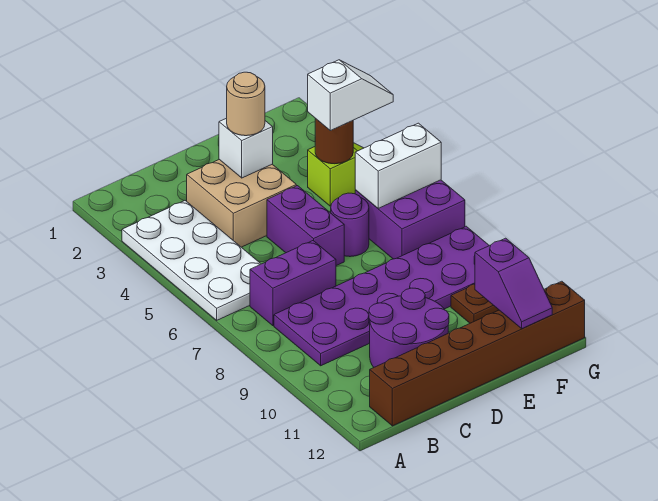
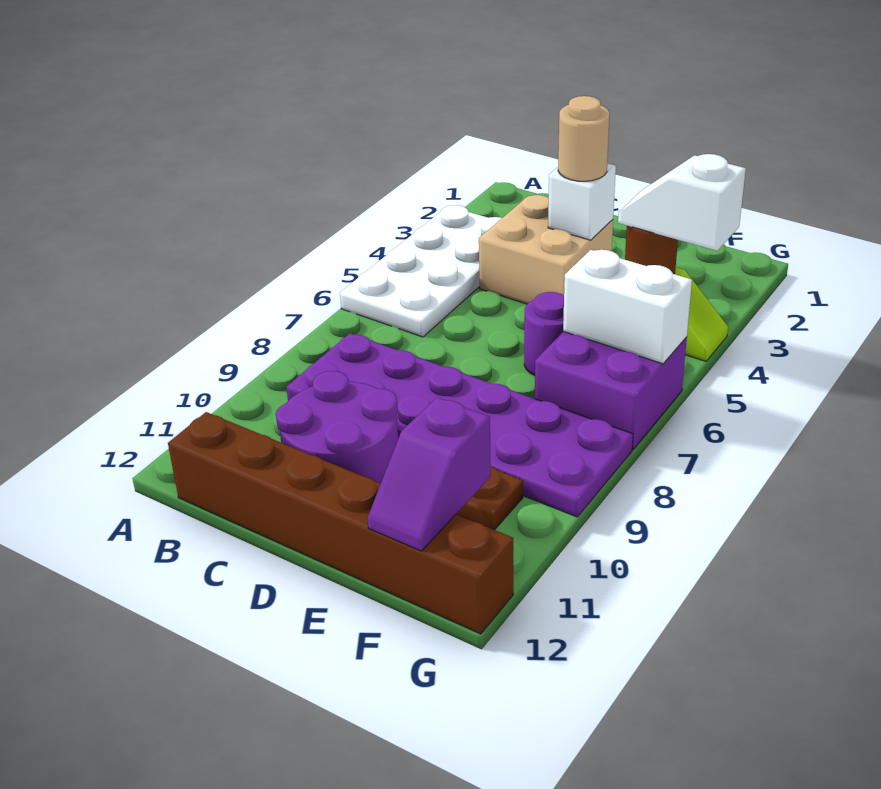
purple 1x2 brick [250,241,336,326] -> none
purple 1x2 brick [267,186,344,266] -> none
white 1x2 slope [308,60,393,131] -> white 1x2 slope turned to [618,154,746,251]

